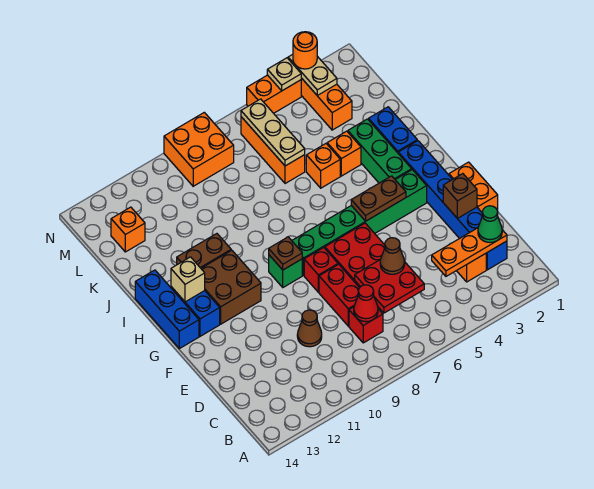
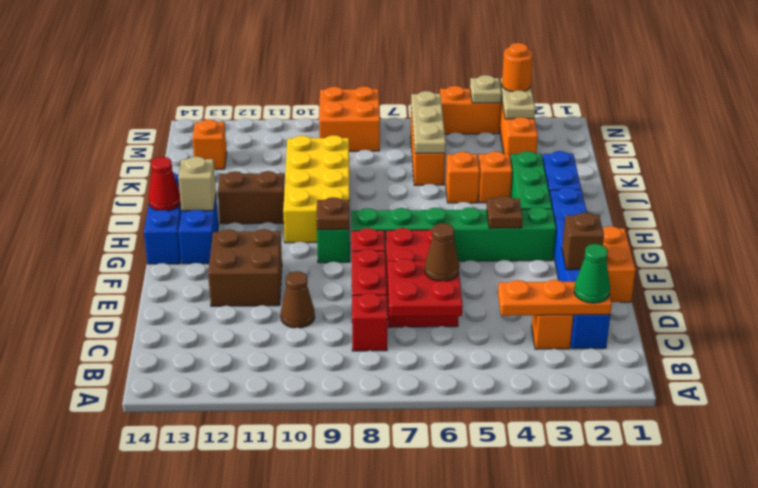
red 1x1 cone [354,285,378,322] -> red 1x1 cone moved to [149,157,181,211]
brown 1x2 plate [351,176,406,221] -> brown 1x1 plate [487,196,523,228]
brown 2x2 brick [201,250,261,324] -> brown 2x2 brick moved to [208,229,282,306]
none -> yellow 2x4 brick [283,135,350,243]

